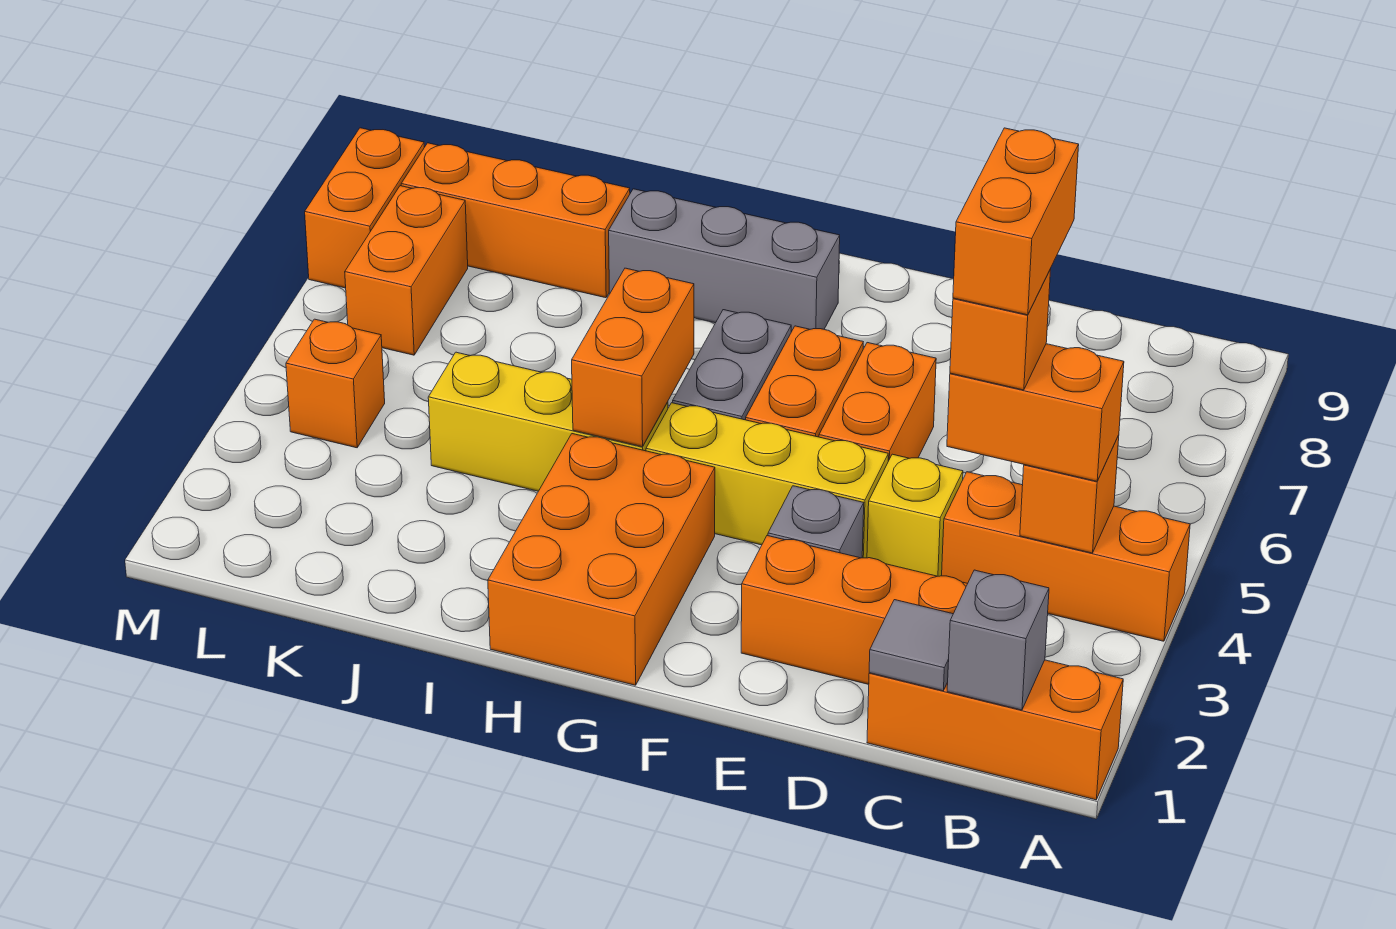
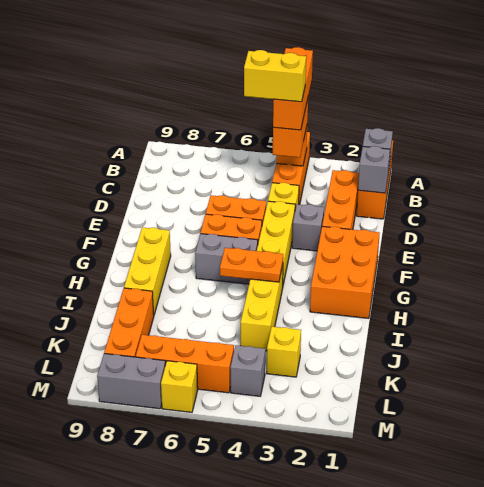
grey 1x1 tile [869,600,953,691] -> grey 1x1 brick [358,146,390,193]
orange 1x1 brick [950,269,1051,390] -> orange 1x3 brick [273,47,313,130]
orange 1x2 brick [953,128,1079,315] -> yellow 1x2 brick [244,50,306,102]
orange 2x3 brick [488,434,715,685] -> orange 2x3 brick turned to [310,226,380,318]
grey 1x3 brick [609,189,840,332] -> yellow 1x3 brick [124,227,171,314]
orange 1x2 brick [572,268,694,447] -> orange 1x2 plate [220,248,283,282]
none -> yellow 1x1 brick [267,327,301,377]
orange 1x1 brick [286,319,385,448] -> grey 1x1 brick [230,345,265,396]
orange 1x2 brick [345,186,468,355] -> orange 1x3 brick [136,335,234,393]
none -> yellow 1x1 brick [161,361,198,412]
orange 1x2 brick [305,128,424,288] -> grey 1x2 brick [97,354,165,409]

